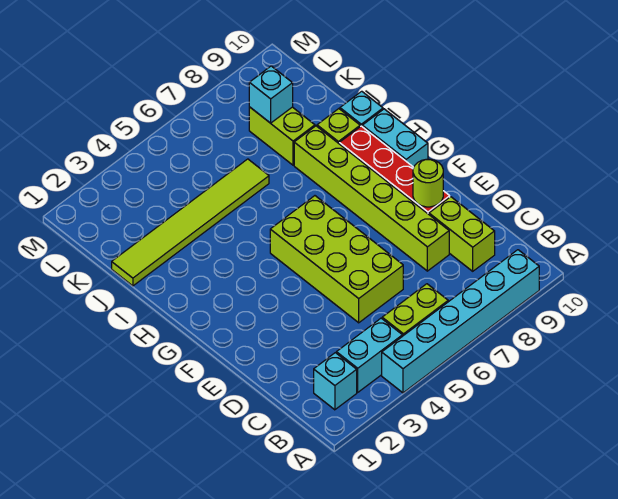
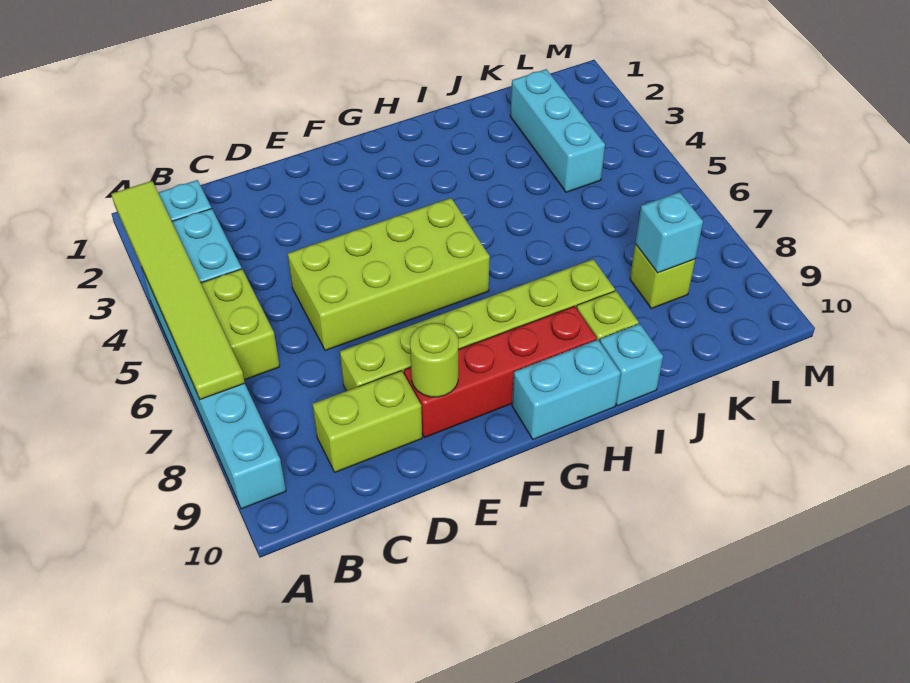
lime 1x6 tile [112,159,269,286] -> lime 1x6 tile moved to [111,181,245,399]
lime 1x2 brick [249,107,315,165] -> lime 1x1 brick [630,244,695,308]
none -> cyan 1x3 brick [510,69,605,192]

